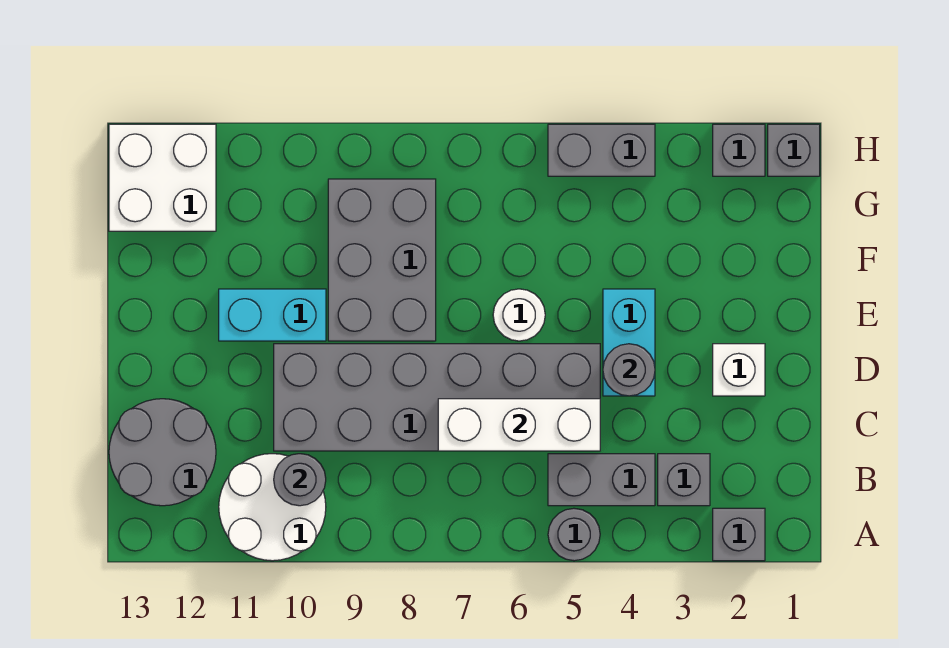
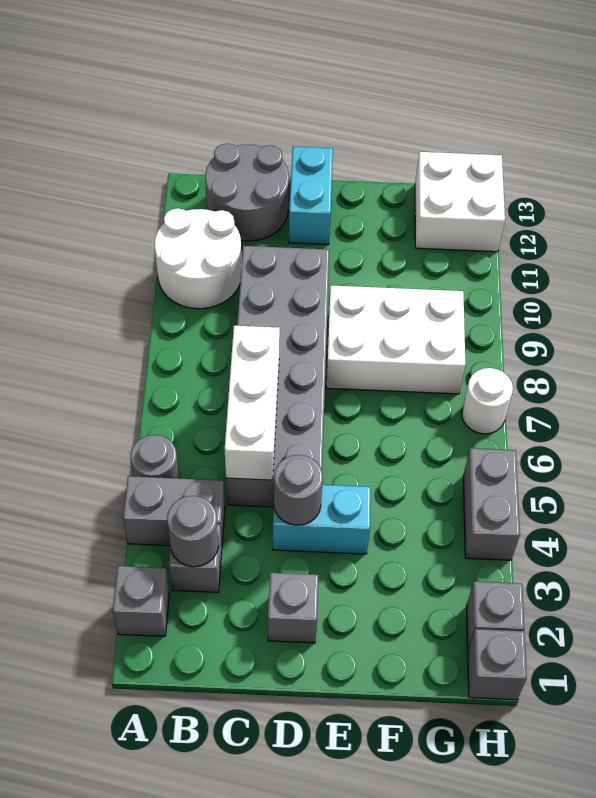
grey 1x2 brick [548,454,655,506] -> grey 1x2 brick turned to [123,476,225,546]
grey 1x1 round brick [274,454,326,506] -> grey 1x1 round brick moved to [167,496,219,567]
white 1x1 brick [713,344,765,396] -> grey 1x1 brick [268,573,319,643]
white 1x1 round brick [493,289,545,341] -> white 1x1 round brick moved to [462,368,513,434]
grey 2x3 brick [328,179,436,341] -> white 2x3 brick [326,286,465,394]
cyan 1x2 brick [219,289,326,341] -> cyan 1x2 brick moved to [289,146,333,245]

